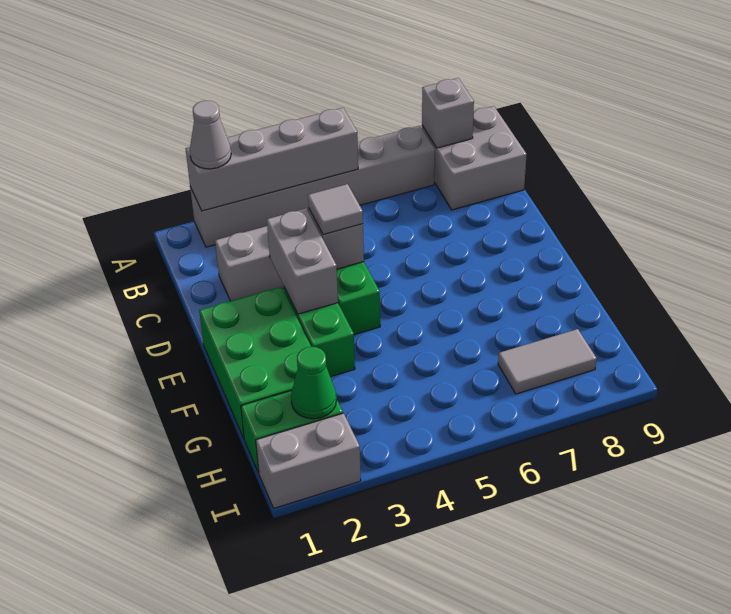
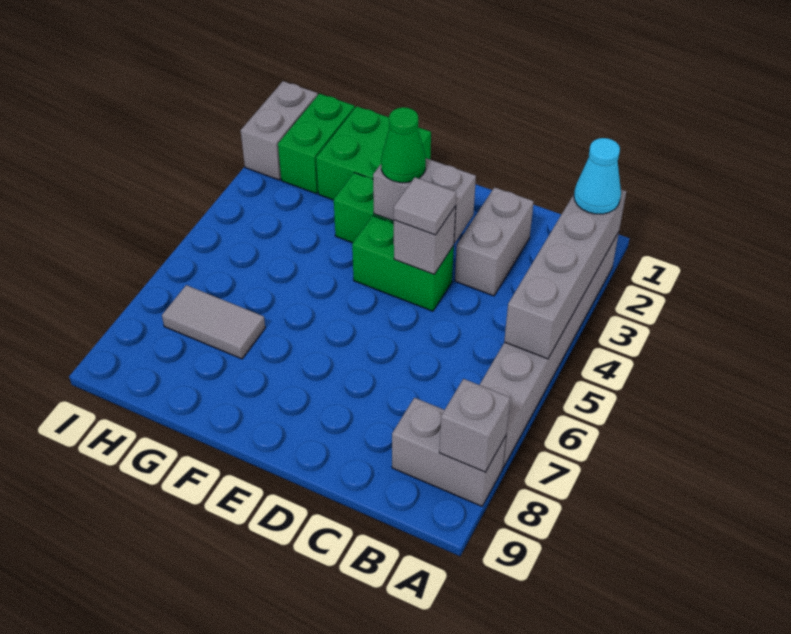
grey 1x1 cone [190,101,231,169] -> cyan 1x1 cone [574,138,621,214]
grey 2x2 brick [422,106,527,210] -> grey 1x2 brick [392,398,506,506]
green 2x3 brick [199,287,311,438] -> green 2x2 brick [316,106,431,200]
green 1x1 cone [291,347,336,419] -> green 1x1 cone moved to [381,107,426,183]
grey 1x2 tile [498,329,597,394] -> grey 1x2 tile turned to [162,285,265,359]

